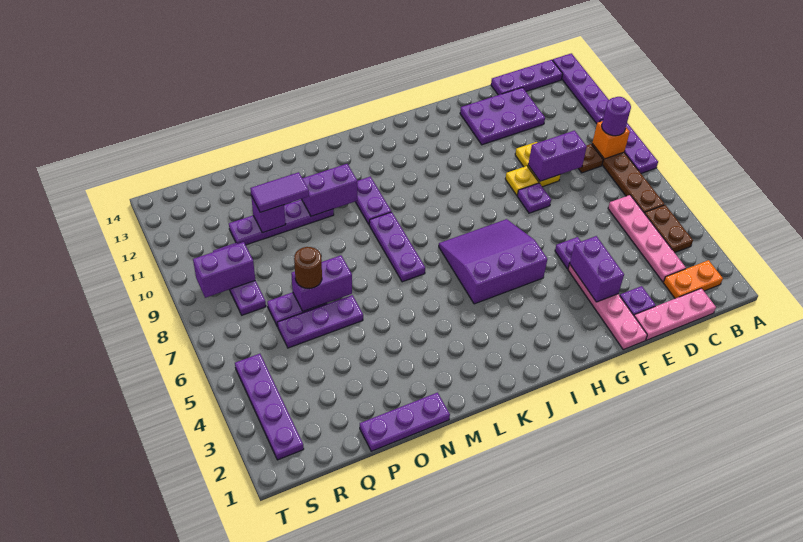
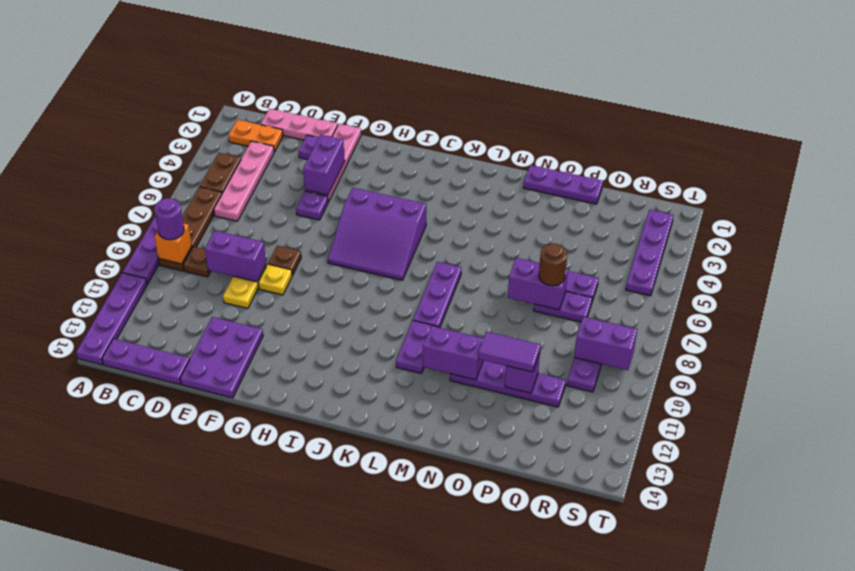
purple 2x3 plate [460,87,545,145] -> purple 2x3 plate turned to [180,317,263,398]
purple 1x1 plate [517,183,551,213] -> brown 1x1 plate [268,245,301,276]

